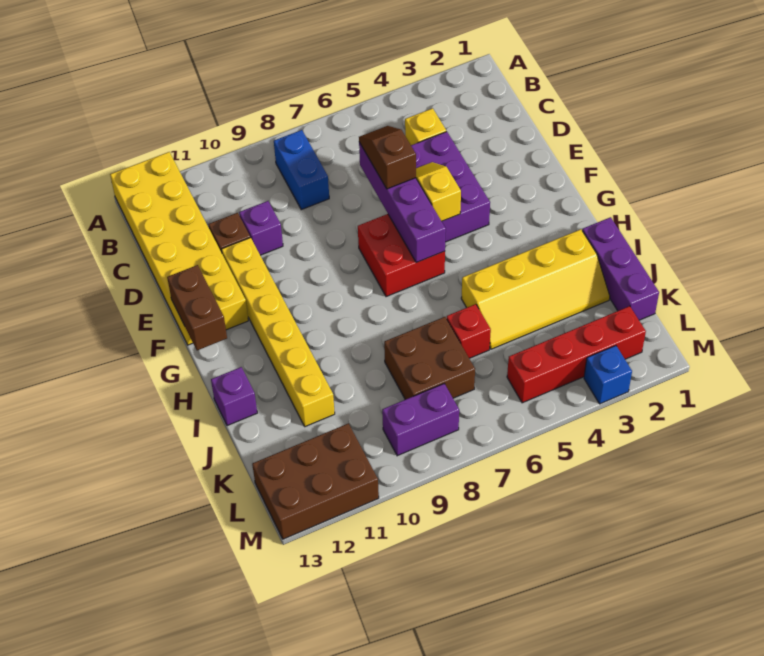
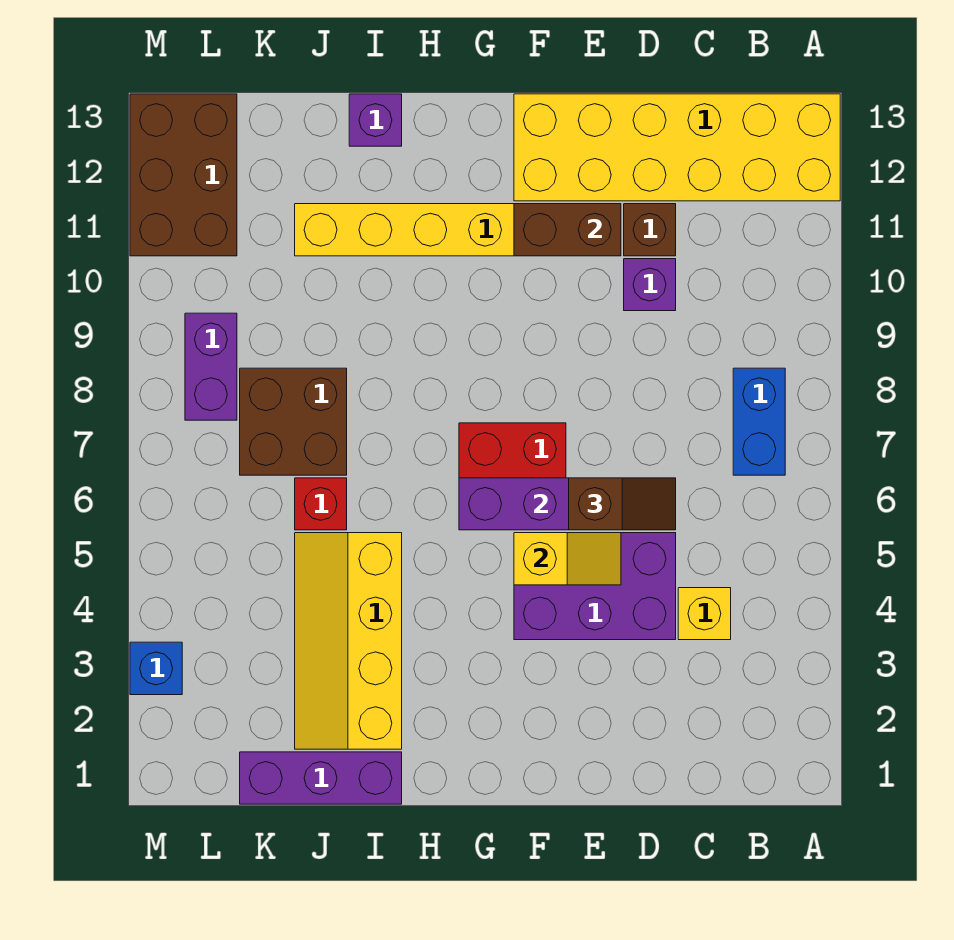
blue 1x2 brick [274,130,329,210] -> blue 1x2 brick turned to [733,368,785,475]
brown 1x2 brick [167,265,227,350] -> brown 1x2 brick moved to [514,204,621,256]
red 1x4 brick [507,306,646,403] -> none

